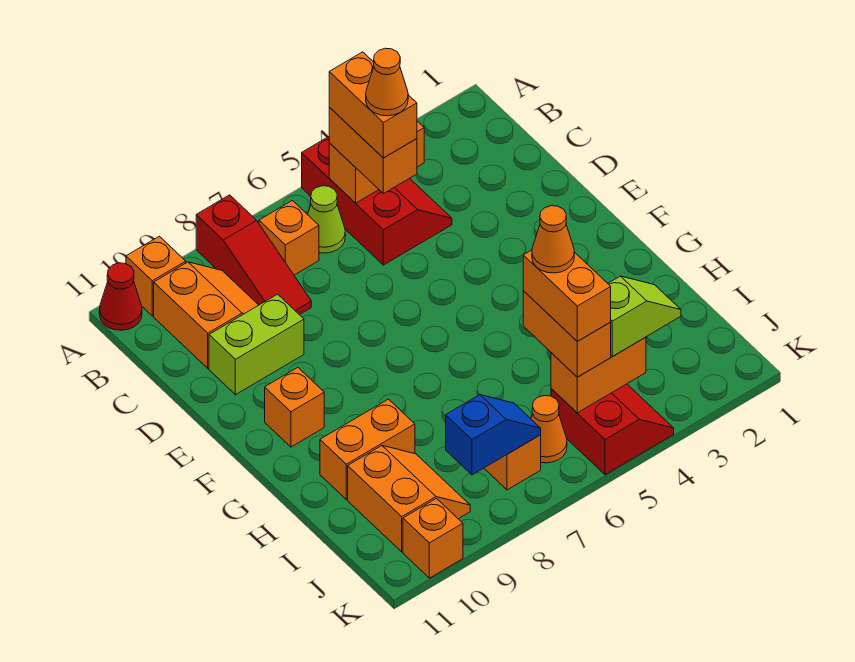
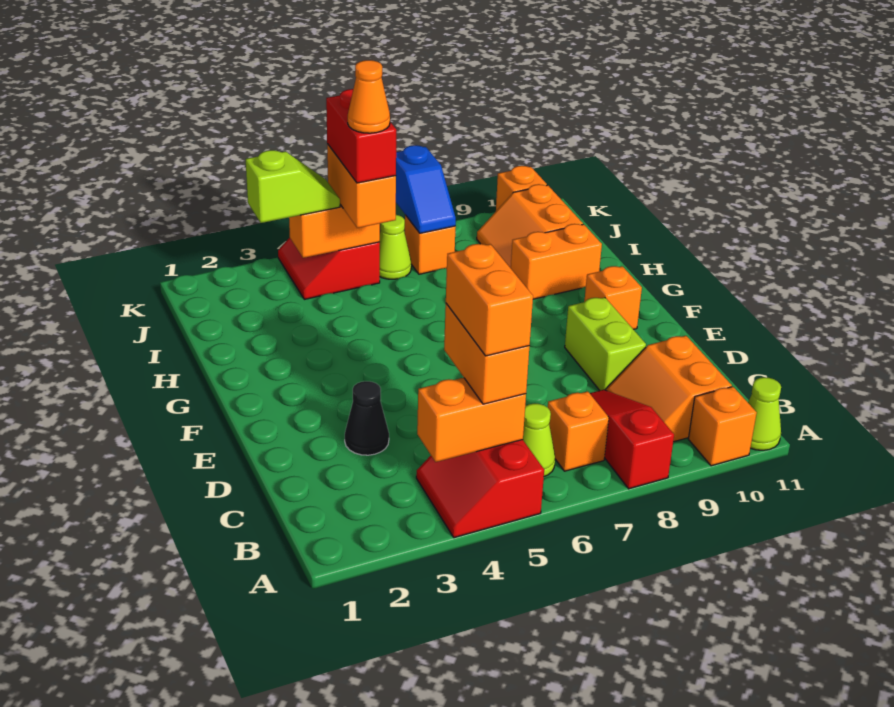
red 2x3 slope [302,137,452,265] -> red 2x2 slope [416,440,544,538]
red 1x1 cone [99,263,142,330] -> lime 1x1 cone [748,377,781,450]
orange 1x1 cone [366,48,408,116] -> none
none -> black 1x1 cone [345,381,389,455]
lime 1x2 brick [209,294,304,395] -> lime 1x2 brick turned to [565,297,646,390]
orange 1x2 brick [523,250,611,341] -> red 1x2 brick [326,89,396,183]
lime 1x2 slope [608,276,681,356] -> lime 1x2 slope turned to [246,150,340,223]
orange 1x1 cone [531,396,567,463] -> lime 1x1 cone [380,215,411,279]
blue 1x2 slope [446,395,541,475] -> blue 1x2 slope turned to [396,145,456,233]

